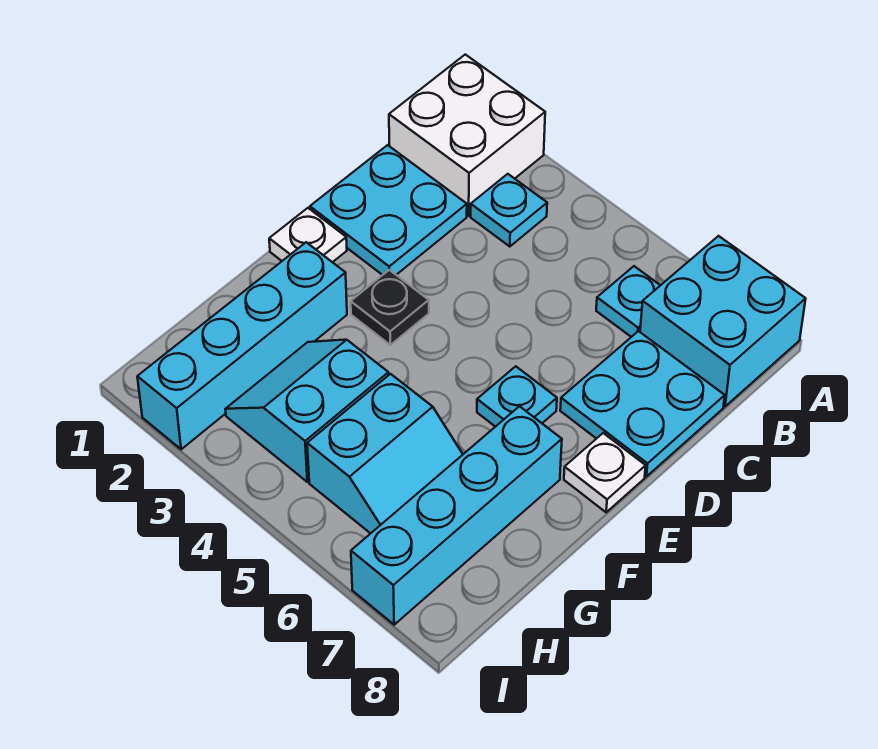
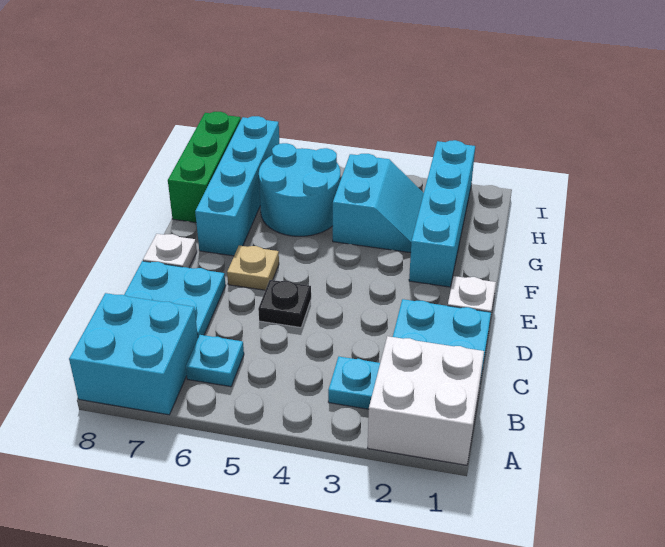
black 1x1 plate [351,270,429,345] -> black 1x1 plate moved to [258,280,311,327]
cyan 1x1 plate [477,366,557,427] -> tan 1x1 plate [227,246,279,290]
cyan 2x2 slope [307,374,463,533] -> cyan 2x2 round brick [259,143,340,236]
none -> green 1x3 brick [168,112,241,223]

